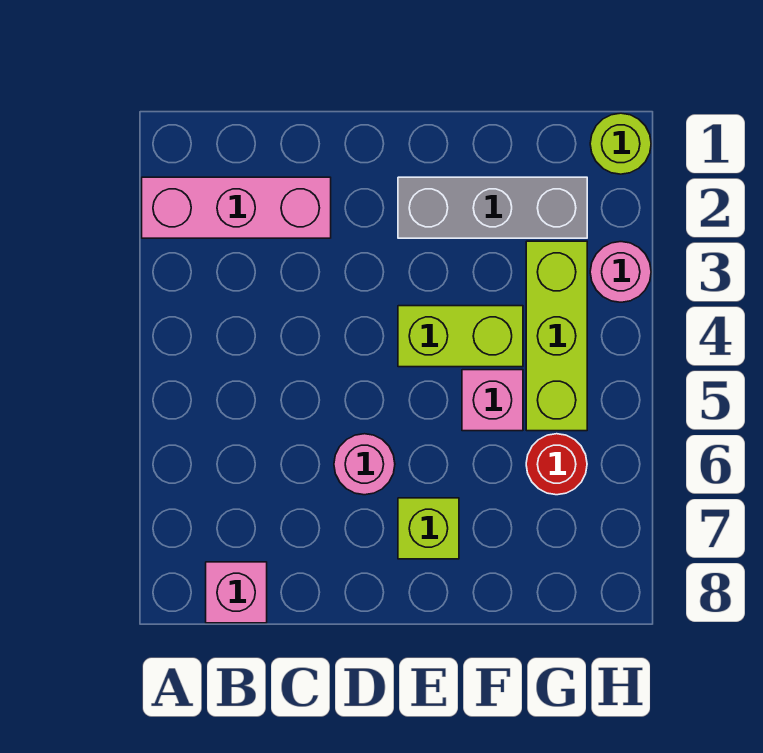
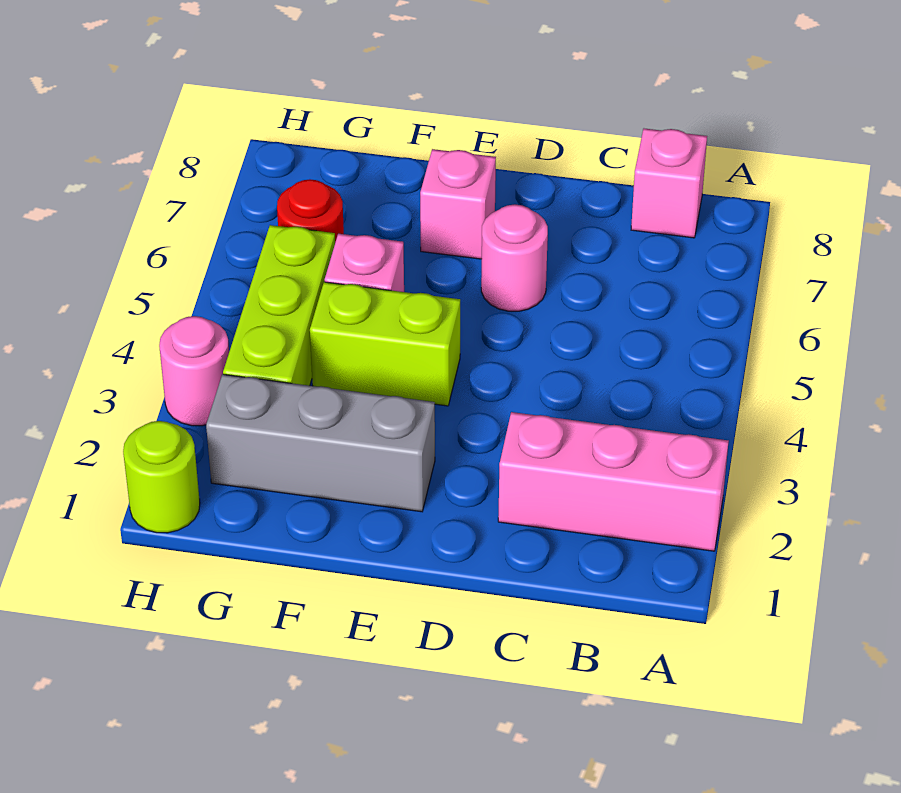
lime 1x1 brick [398,498,459,559] -> pink 1x1 brick [420,149,496,259]

